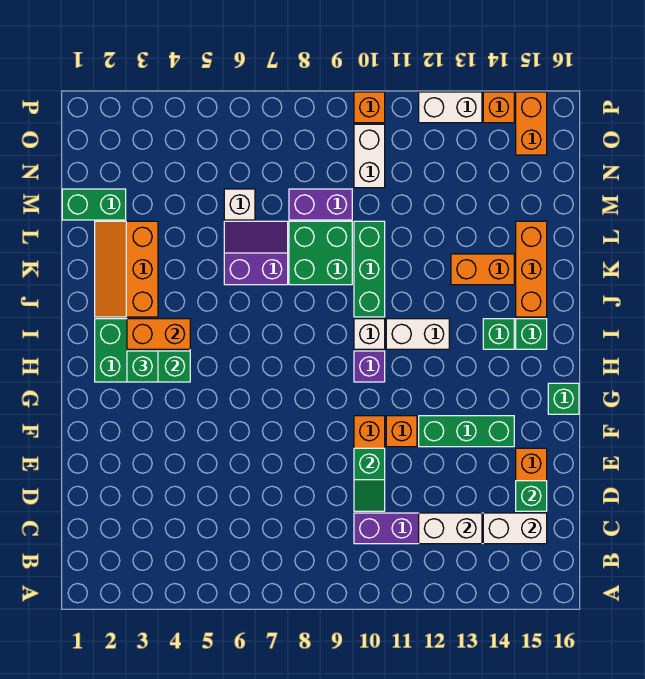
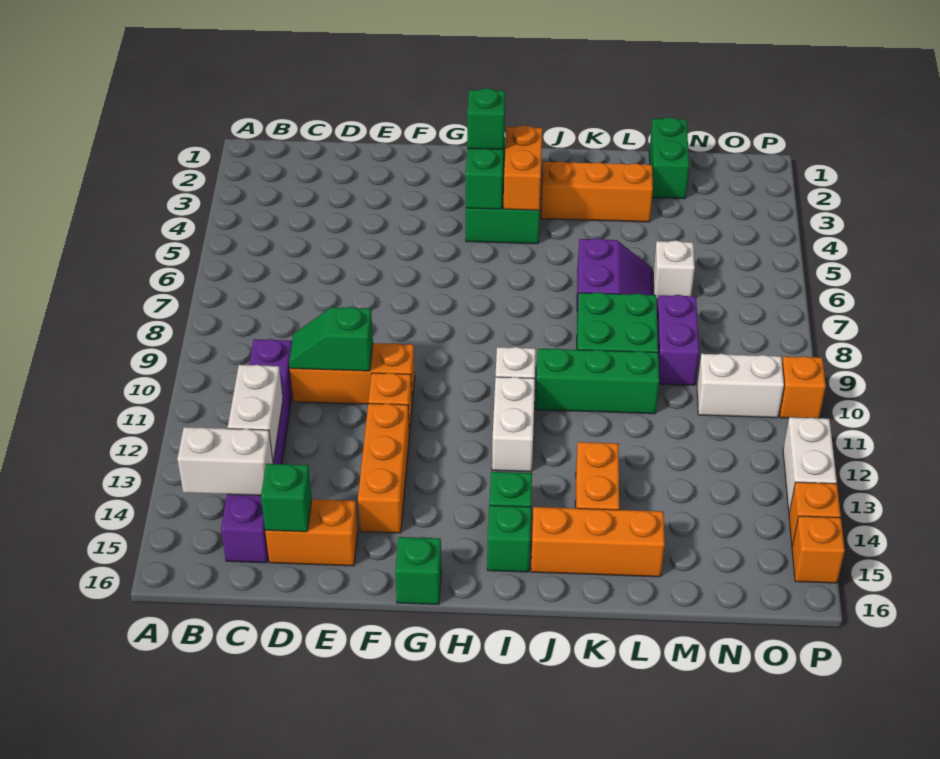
white 1x2 brick [483,513,547,544] -> white 1x2 brick turned to [177,427,273,495]
green 1x3 brick [419,416,514,447] -> orange 1x3 brick [358,403,409,533]
purple 1x1 brick [354,351,385,382] -> none
orange 1x2 brick [516,92,547,155] -> orange 1x1 brick [792,516,845,583]

